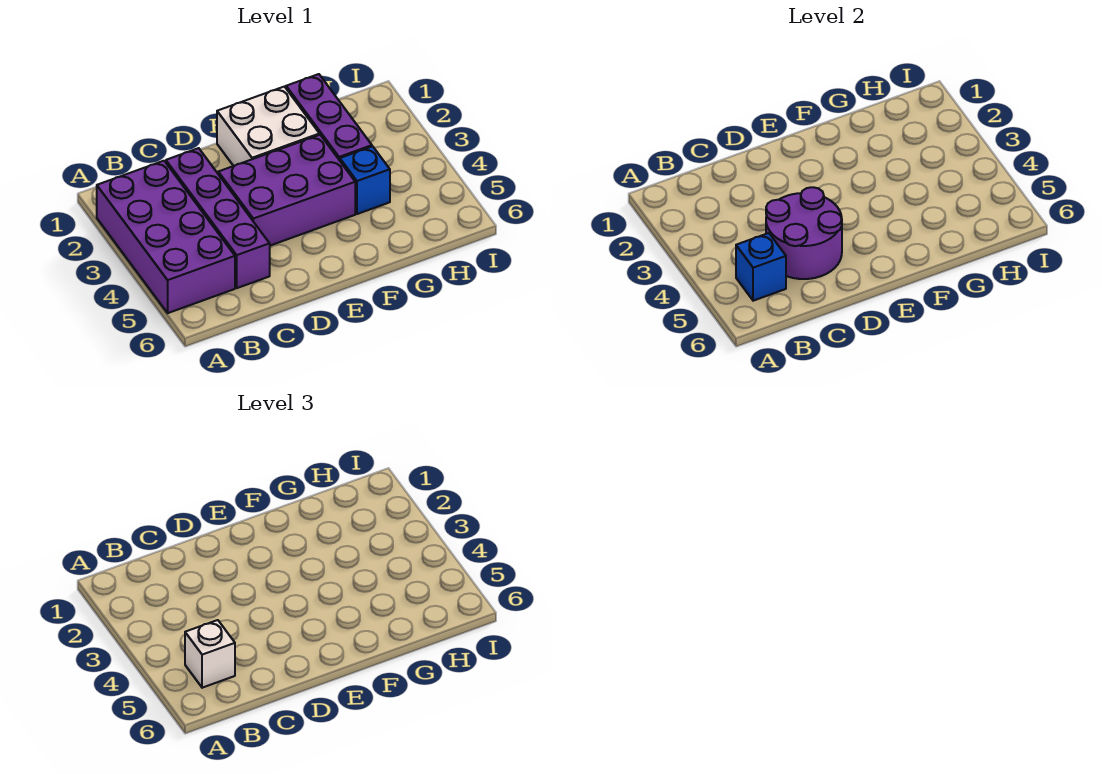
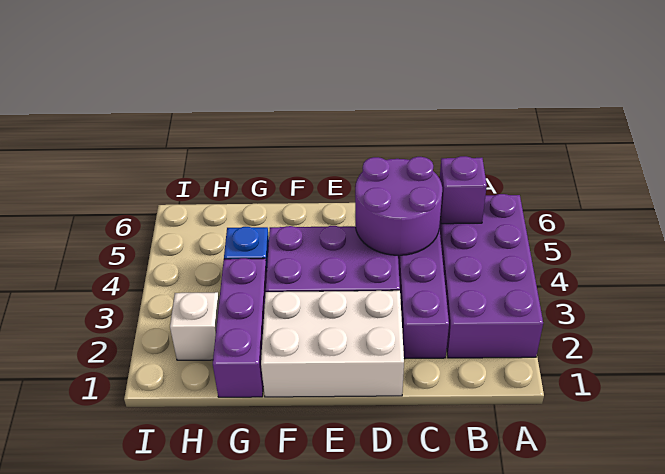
blue 1x1 brick [736,233,786,301] -> purple 1x1 brick [440,156,487,224]
white 1x1 brick [185,620,235,688] -> white 1x1 brick moved to [170,292,219,360]
white 2x2 brick [217,87,319,166] -> white 2x3 brick [261,291,404,397]

